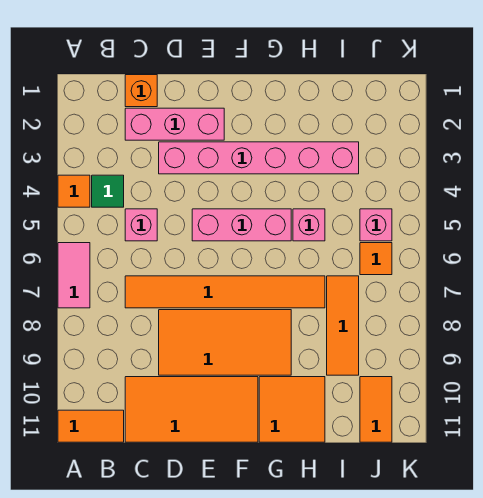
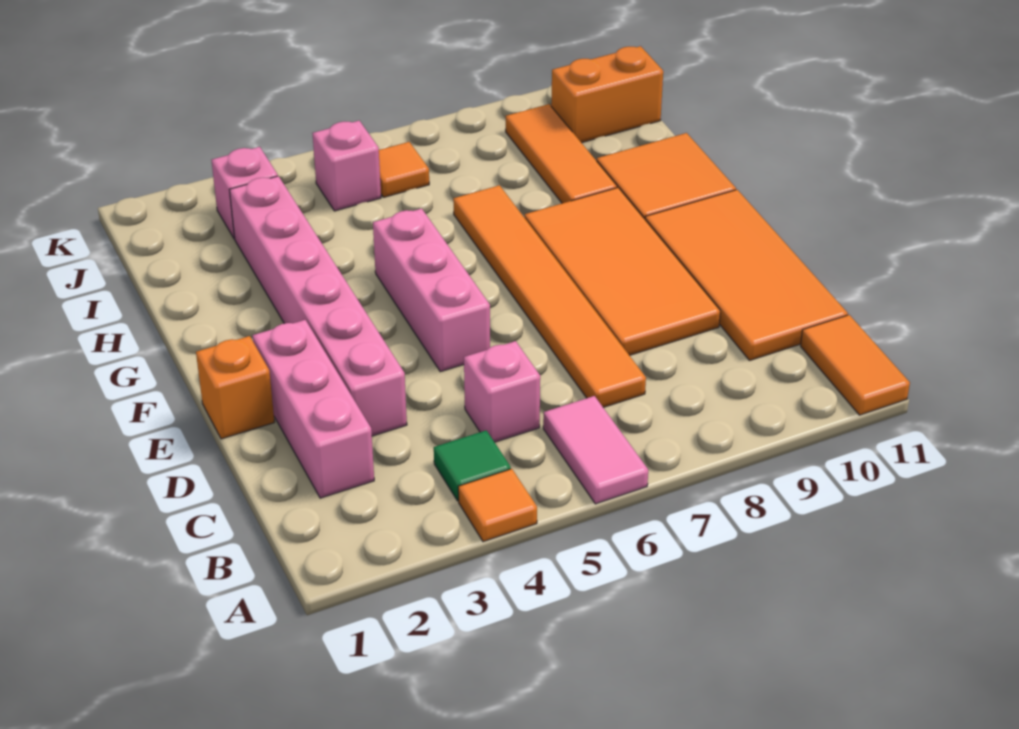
pink 1x2 tile [58,243,90,308] -> pink 1x2 tile turned to [543,396,648,504]
orange 1x1 brick [125,75,157,107] -> orange 1x1 brick moved to [196,336,274,439]
pink 1x1 brick [293,209,325,241] -> pink 1x1 brick moved to [211,147,278,239]
orange 1x3 tile [327,276,359,375] -> orange 1x3 tile turned to [506,104,617,203]
orange 1x2 tile [360,377,392,442] -> orange 1x2 brick [551,46,663,143]

